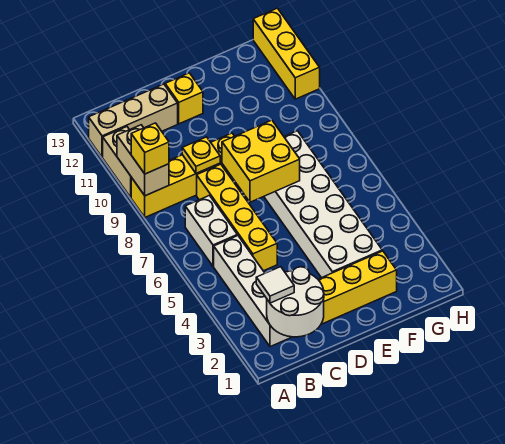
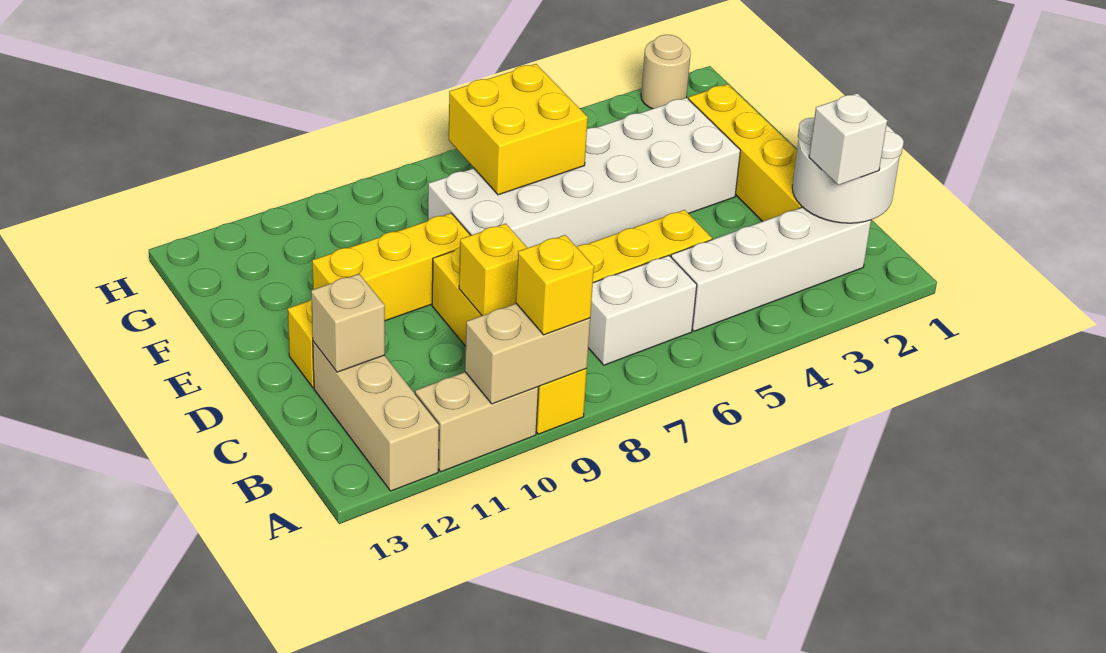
white 1x1 tile [256,267,294,303] -> white 1x1 brick [809,93,887,185]
yellow 1x1 plate [182,137,220,173] -> yellow 1x1 brick [459,224,527,316]
none -> tan 1x1 brick [311,274,385,372]
yellow 2x2 brick [222,120,300,202] -> yellow 2x2 brick moved to [449,64,588,195]
none -> tan 1x1 round brick [641,35,691,109]
yellow 1x3 brick [253,8,320,99] -> yellow 1x3 brick moved to [312,213,471,321]

